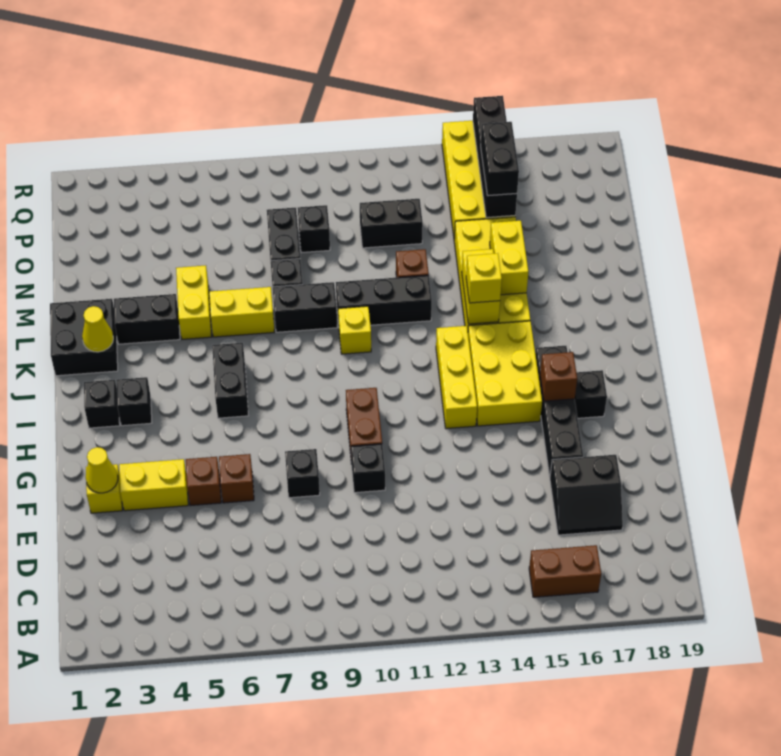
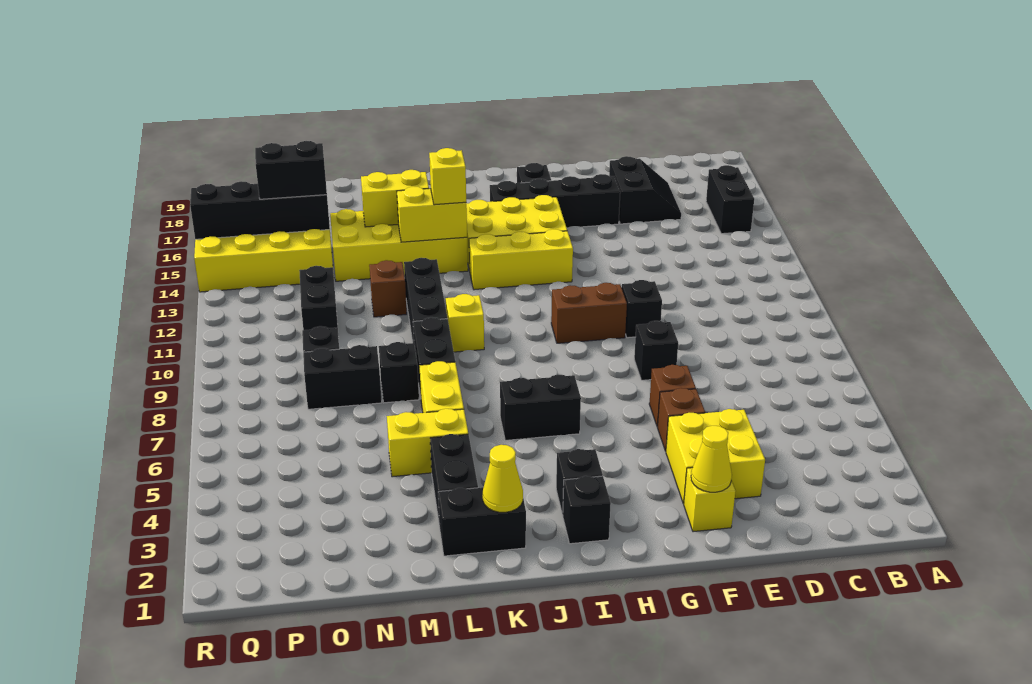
brown 1x2 brick [529,545,601,597] -> black 1x2 brick [706,165,754,234]
yellow 1x2 brick [119,459,188,511] -> yellow 2x2 brick [666,409,765,504]
brown 1x1 brick [540,352,577,401] -> none
black 2x2 brick [50,299,118,376] -> black 1x2 brick [438,487,526,556]

